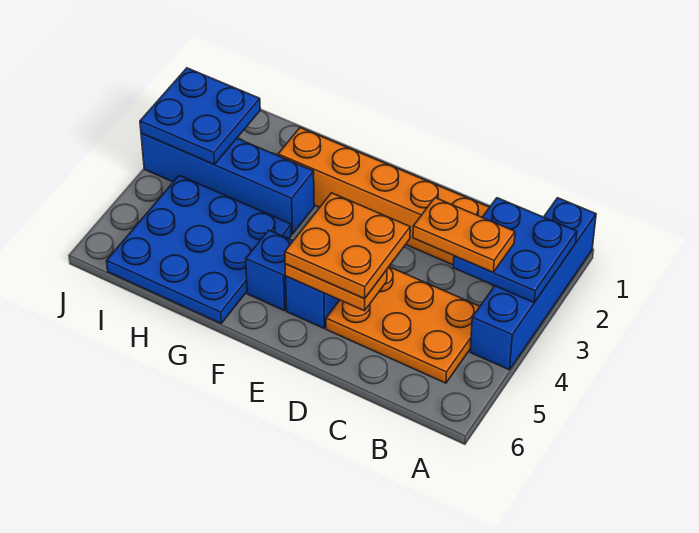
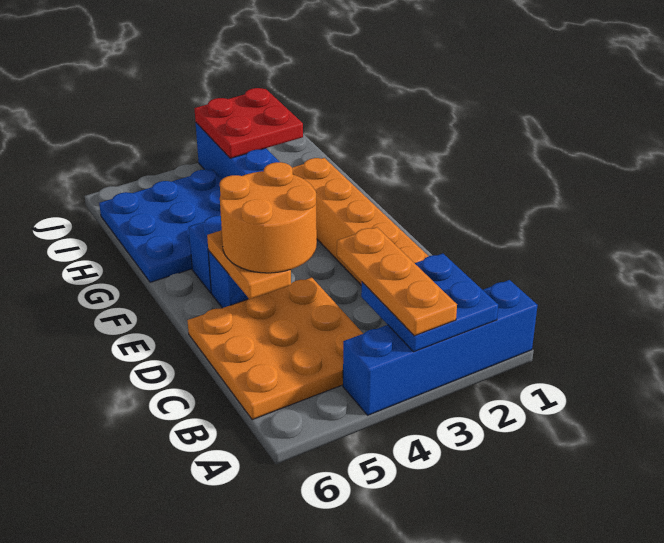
orange 1x2 plate [413,198,515,272] -> orange 1x3 plate [337,227,457,336]
orange 2x3 plate [326,267,480,383] -> orange 3x3 plate [187,277,363,420]
orange 2x2 plate [285,193,410,299] -> orange 2x2 round brick [220,162,317,273]
blue 2x2 plate [140,68,260,164] -> red 2x2 plate [194,88,303,158]

